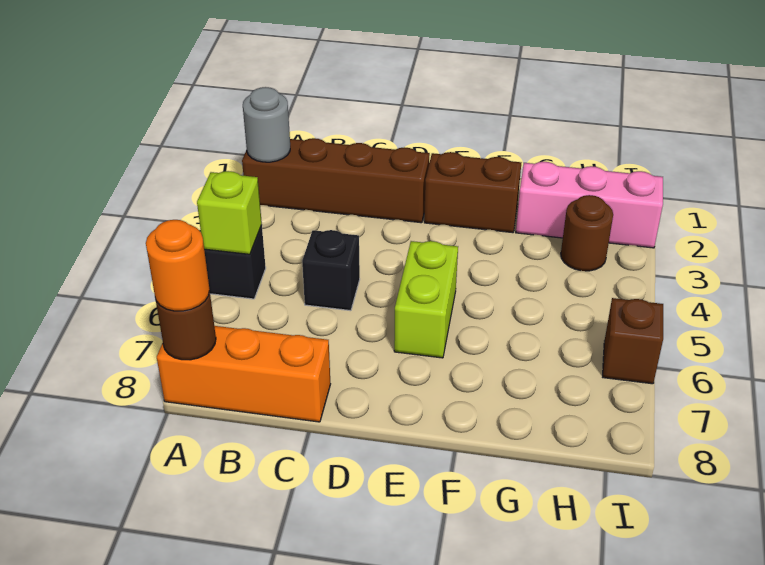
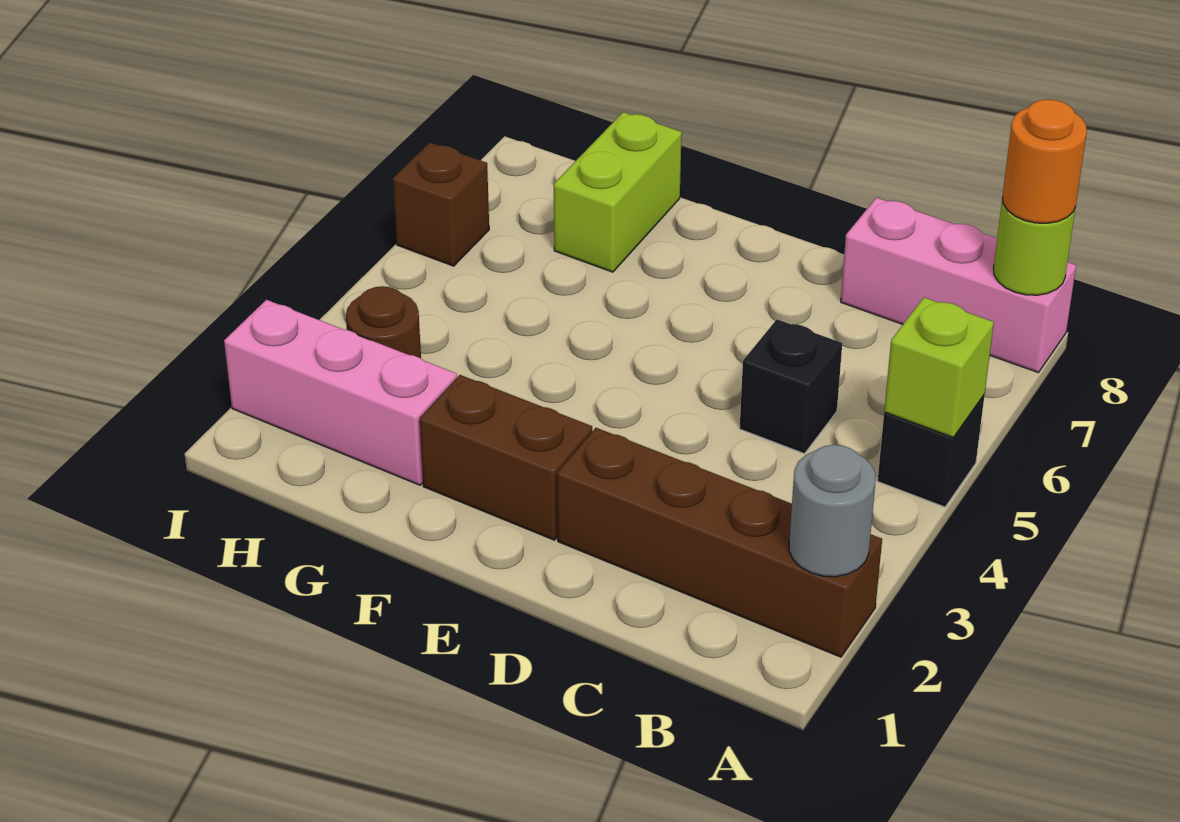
orange 1x3 brick [157,326,330,422] -> pink 1x3 brick [841,198,1076,373]
brown 1x1 round brick [156,291,216,360] -> lime 1x1 round brick [994,197,1076,295]
lime 1x2 brick [394,241,458,358] -> lime 1x2 brick moved to [554,112,682,272]

